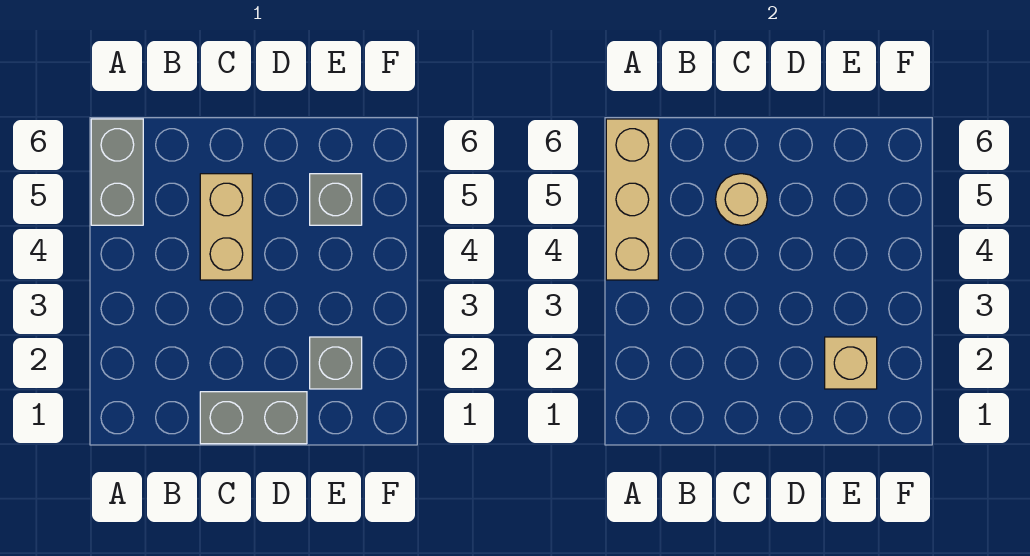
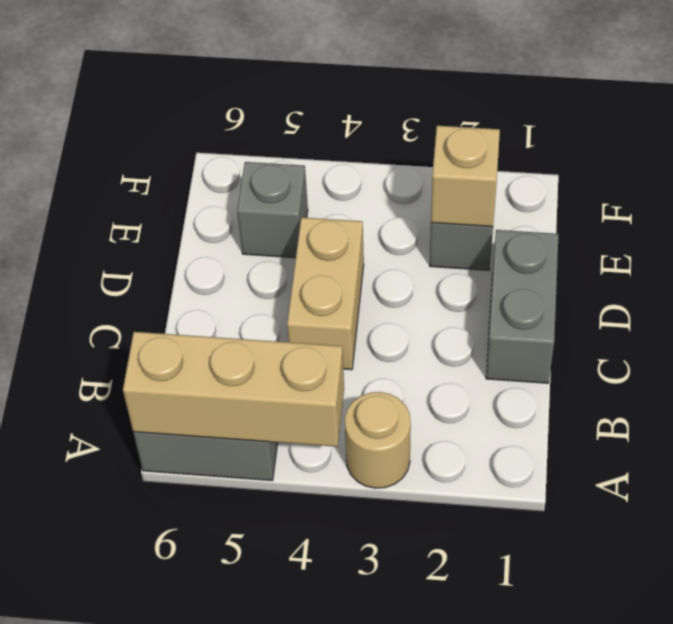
tan 1x2 brick [200,174,252,280] -> tan 1x2 brick turned to [287,217,364,370]
tan 1x1 round brick [716,174,767,225] -> tan 1x1 round brick moved to [344,392,411,488]

